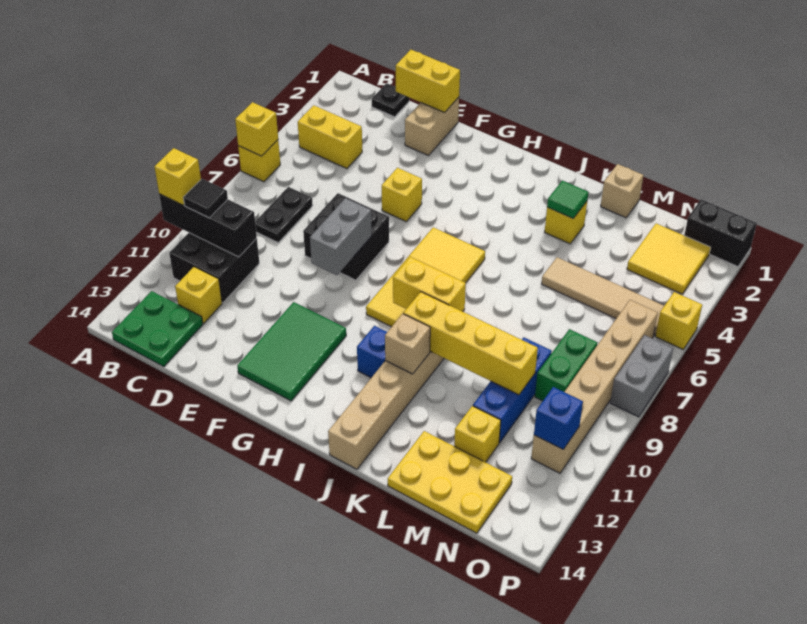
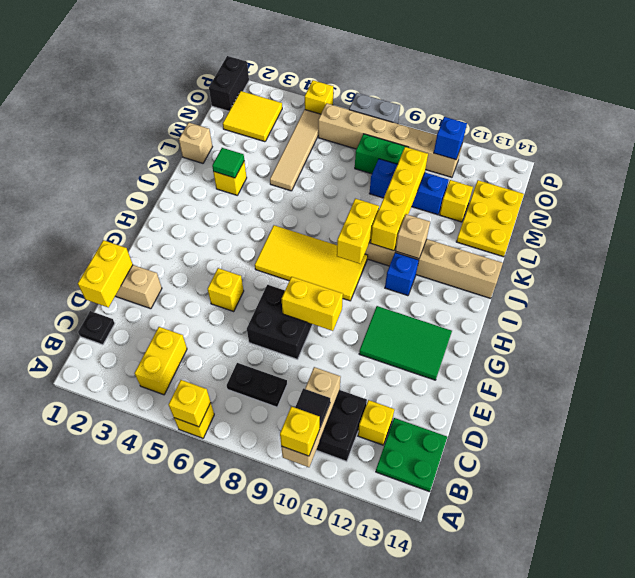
black 1x3 brick [159,194,257,257] -> tan 1x3 brick [281,367,341,467]
grey 1x2 brick [310,198,372,275] -> yellow 1x2 brick [282,277,343,331]

